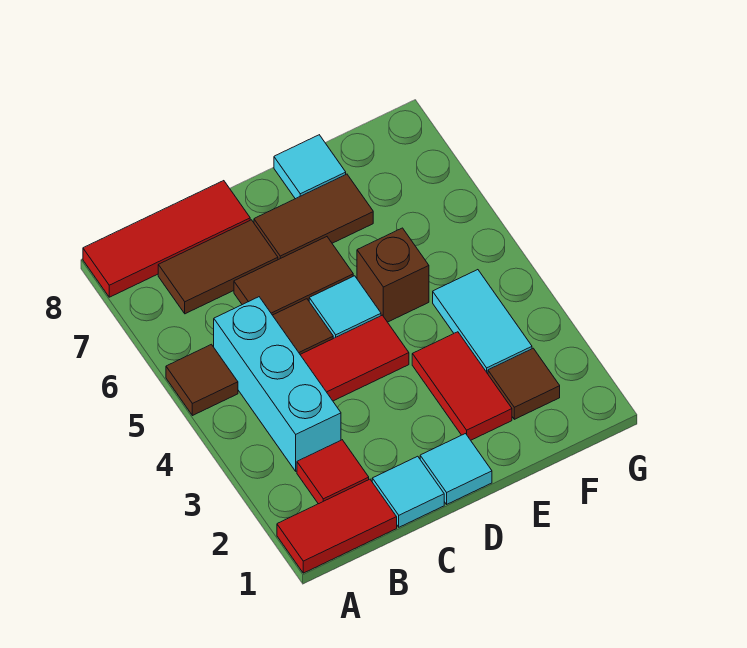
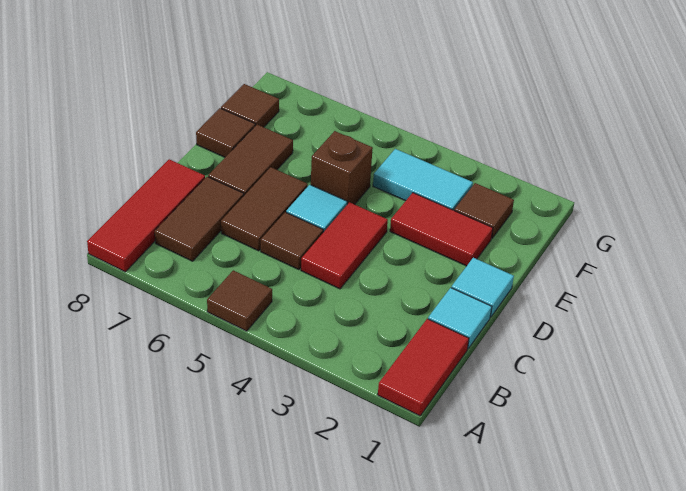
red 1x1 tile [297,440,369,504] -> none
cyan 1x3 brick [214,297,341,471] -> none
cyan 1x1 tile [274,135,346,199] -> brown 1x1 tile [196,108,255,157]
none -> brown 1x1 tile [221,84,279,127]

